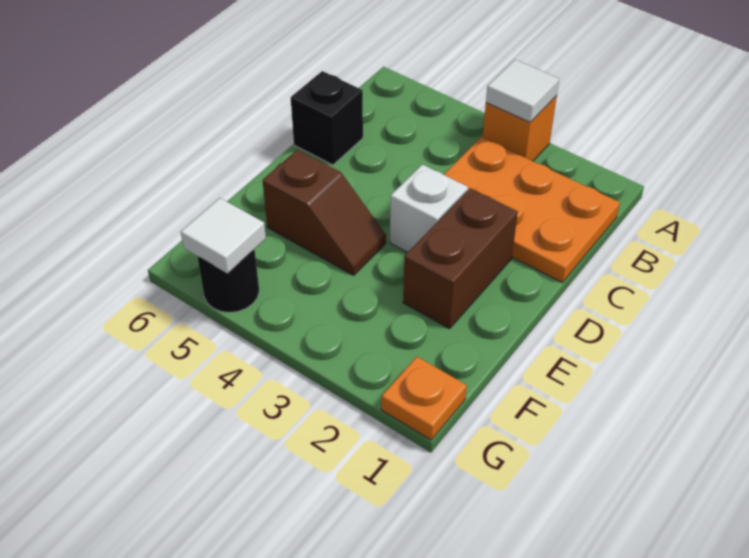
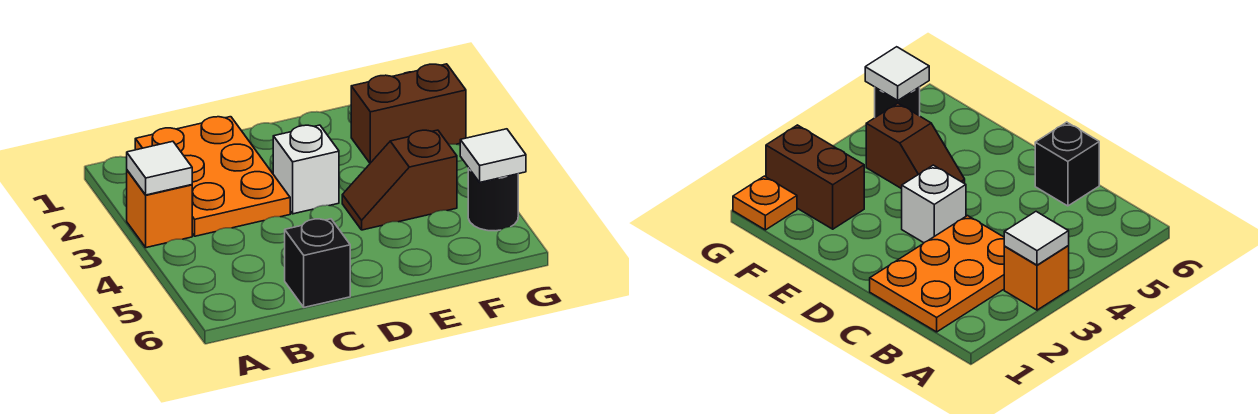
brown 1x2 brick [403,188,518,329] -> brown 1x2 brick moved to [351,64,466,163]
brown 1x2 slope [263,150,386,275] -> brown 1x2 slope turned to [342,130,457,230]

